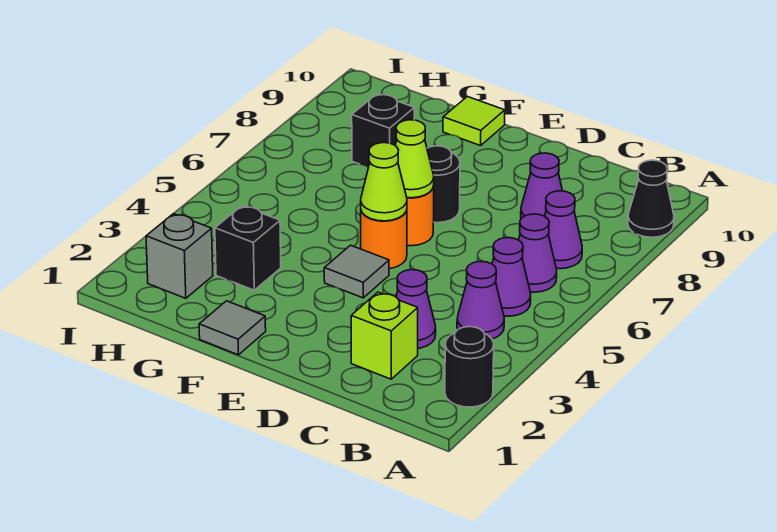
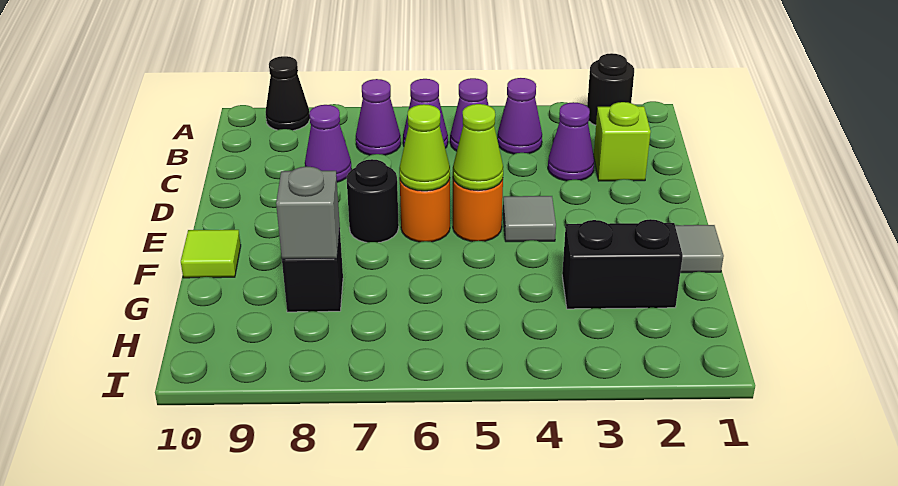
black 1x1 brick [215,206,281,290] -> black 1x2 brick [562,219,683,309]
grey 1x1 brick [146,214,213,298] -> grey 1x1 brick moved to [276,167,340,259]

